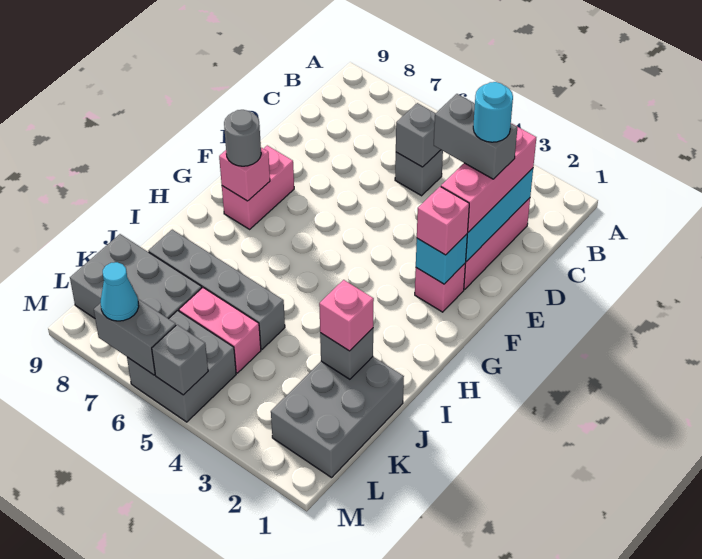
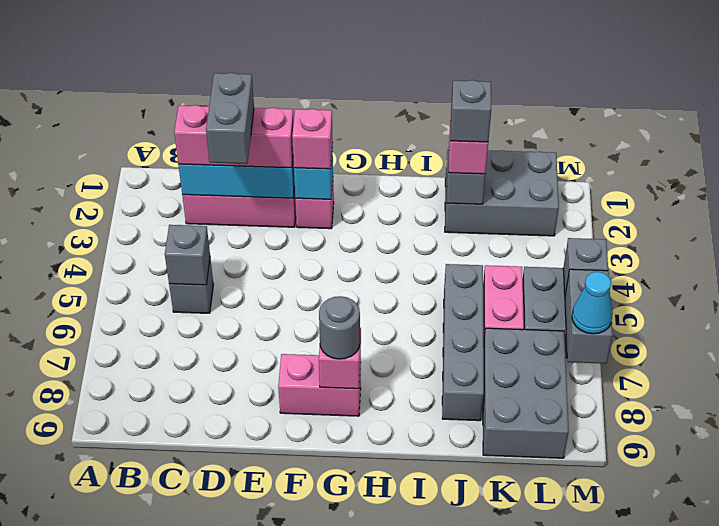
cyan 1x1 round brick [473,82,513,142] -> none
none -> grey 1x1 brick [451,80,491,142]

